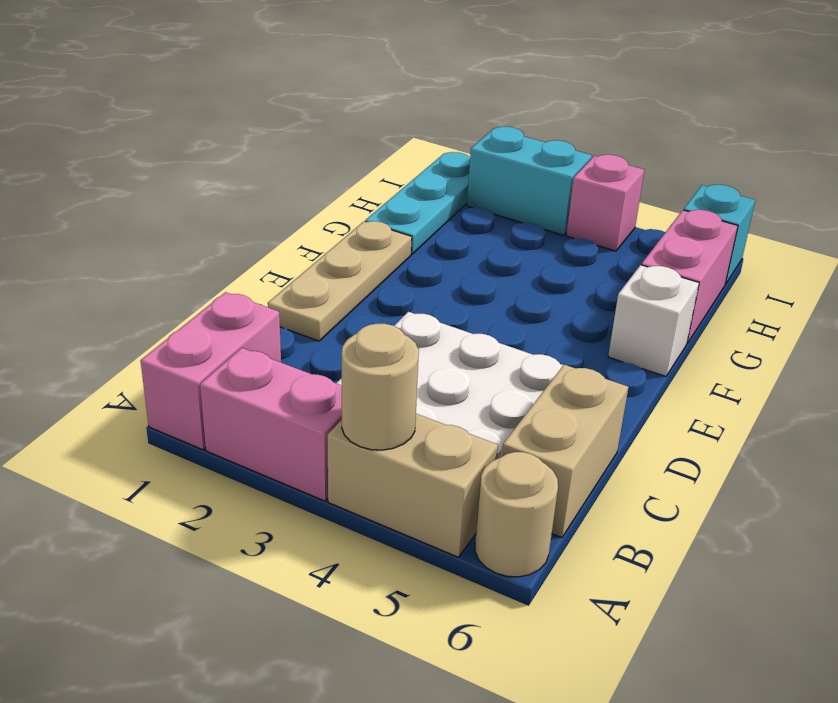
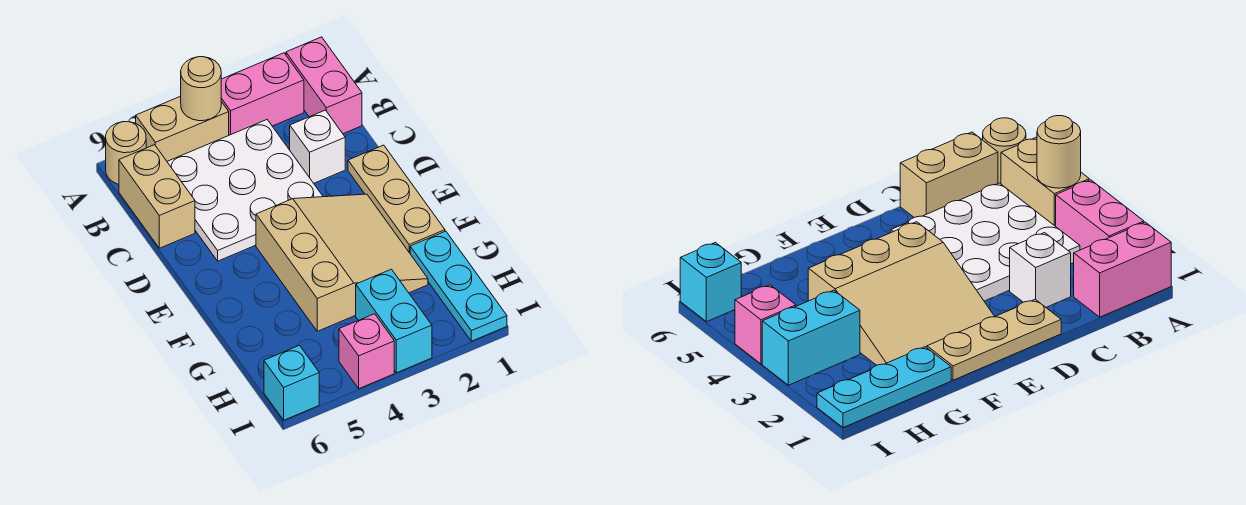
none -> tan 3x3 slope [256,194,428,331]
white 1x1 brick [608,265,699,376] -> white 1x1 brick moved to [290,110,345,183]
pink 1x2 brick [641,210,738,343] -> none
cyan 1x2 brick [467,127,592,235] -> cyan 1x2 brick turned to [356,269,432,373]

